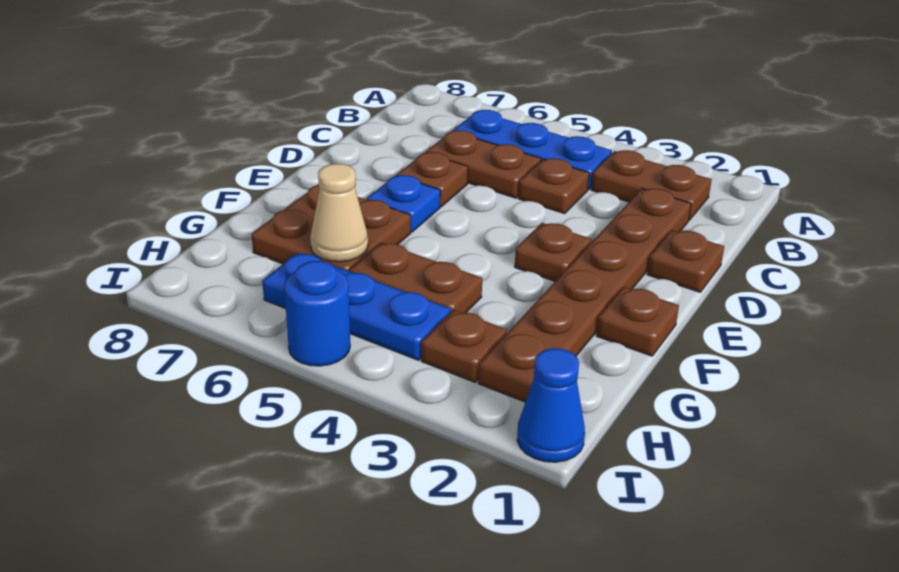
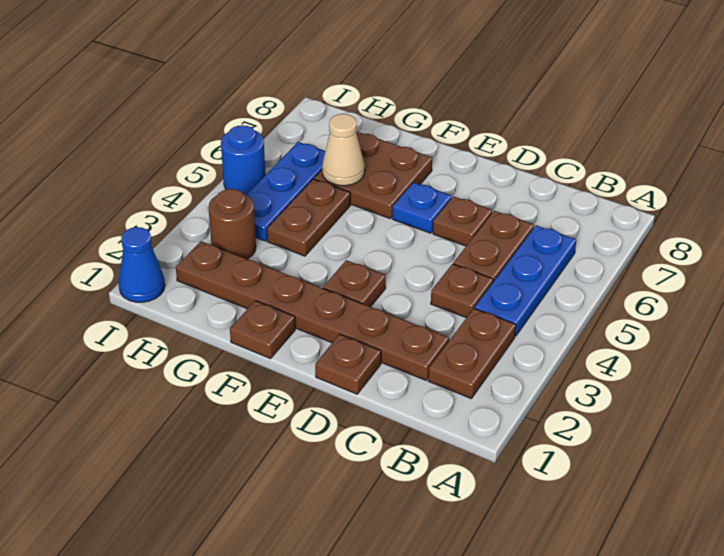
brown 1x1 plate [421,310,507,382] -> brown 1x1 round brick [208,189,256,259]

